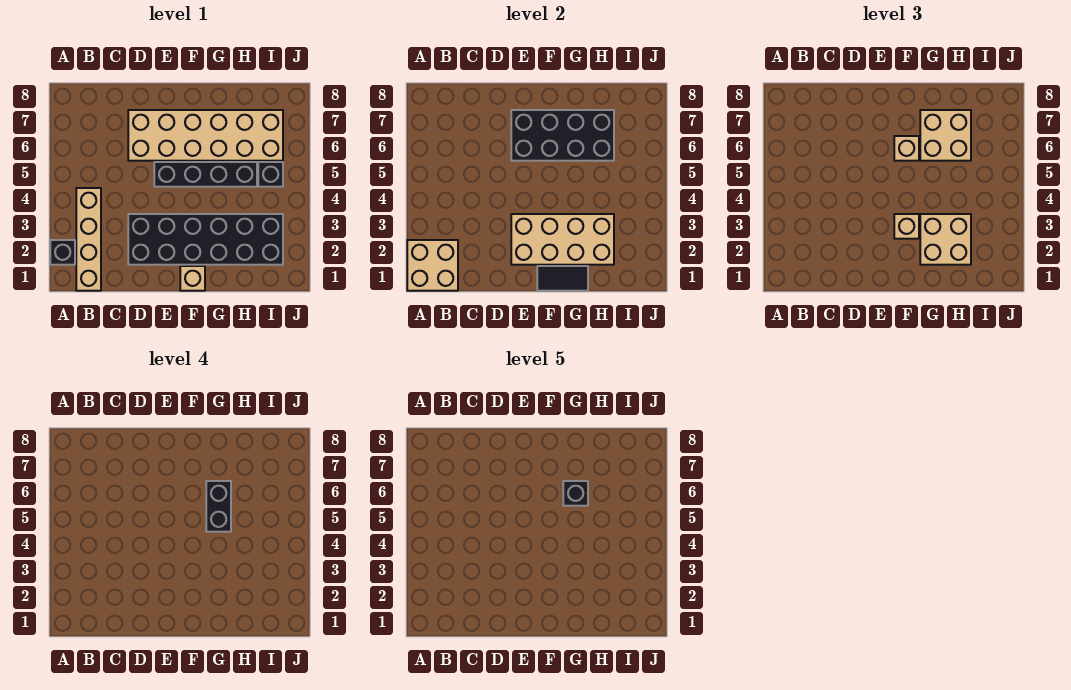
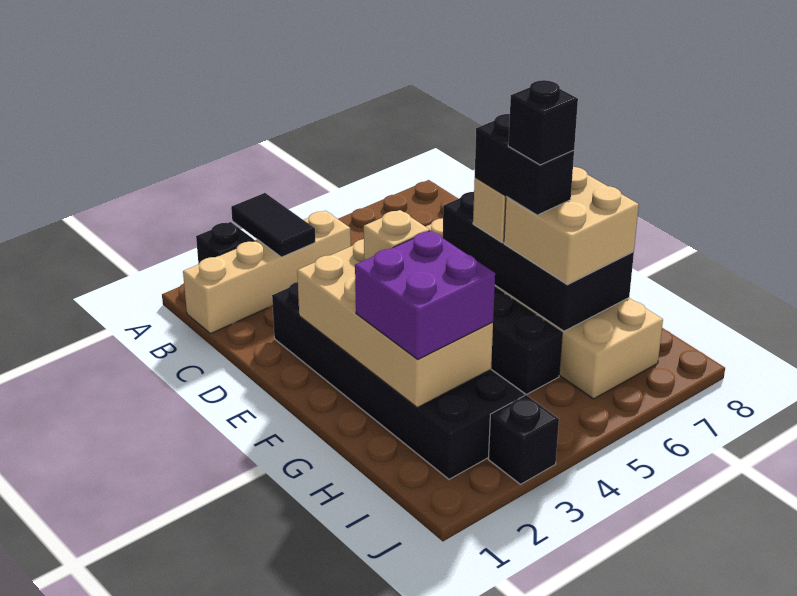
tan 2x2 brick [407,240,458,291] -> none
tan 1x1 brick [180,266,205,291] -> none
black 1x2 tile [537,266,588,291] -> black 1x2 tile moved to [231,193,315,257]
tan 2x2 brick [920,214,971,265] -> purple 2x2 brick [355,231,495,360]
black 1x2 brick [206,481,231,532] -> black 1x2 brick turned to [475,114,574,215]
black 1x1 brick [258,162,283,187] -> black 1x1 brick moved to [488,395,559,484]

